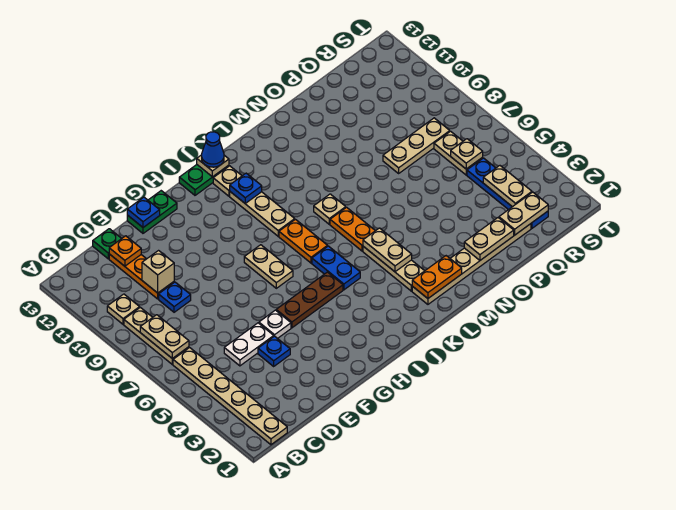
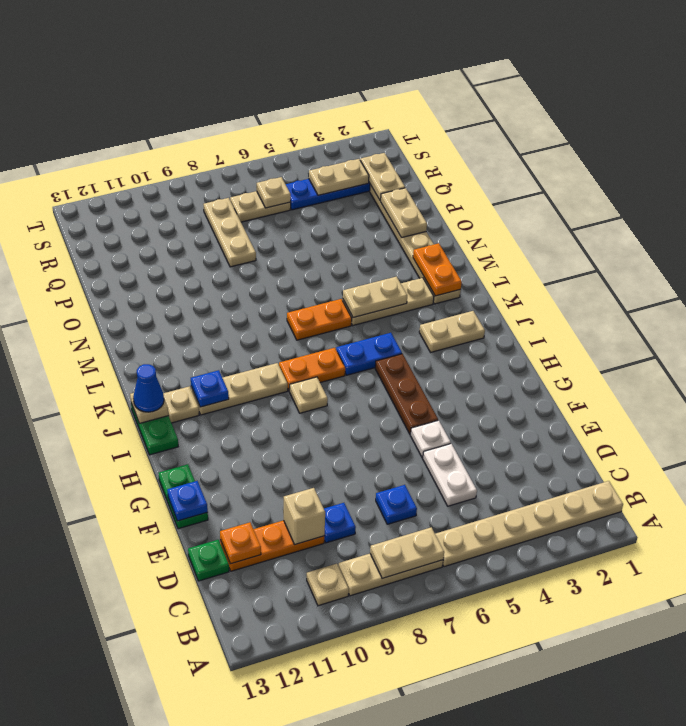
blue 1x1 plate [258,336,290,366] -> blue 1x1 plate moved to [376,485,417,524]
tan 1x2 plate [244,245,293,288] -> tan 1x2 plate moved to [419,311,485,352]
tan 1x1 plate [314,194,346,224] -> tan 1x1 plate moved to [289,377,328,413]

